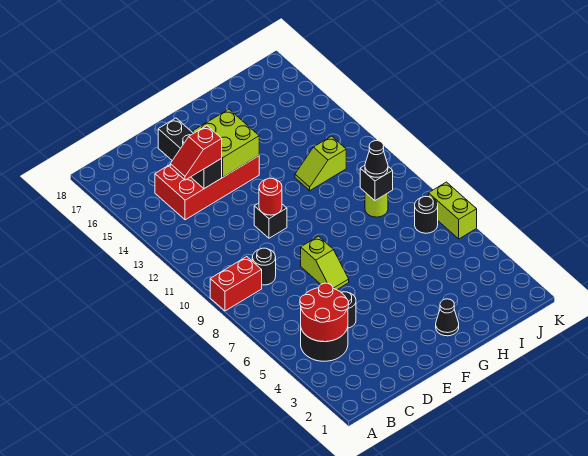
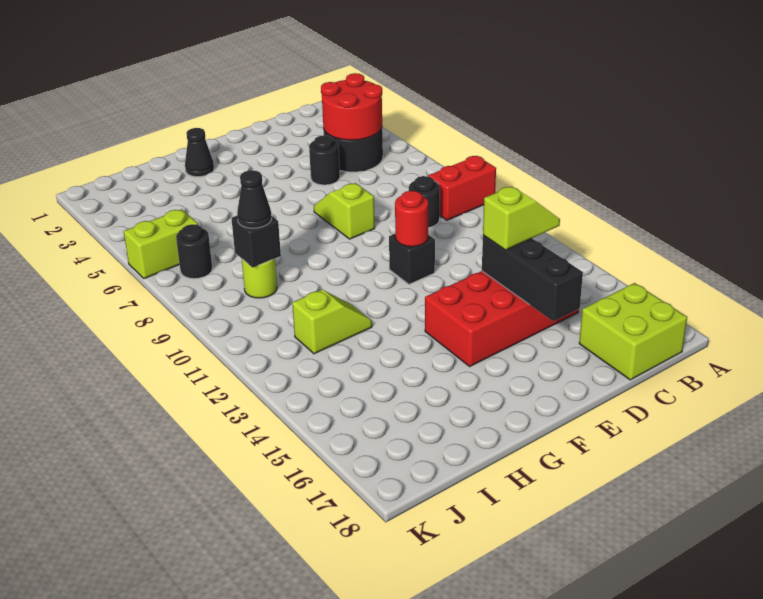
red 1x2 slope [170,126,222,180] -> lime 1x2 slope [483,186,560,250]
lime 2x2 brick [192,109,259,177] -> lime 2x2 brick moved to [579,283,687,380]
lime 1x2 brick [429,182,477,239] -> lime 1x2 brick turned to [124,209,198,279]

